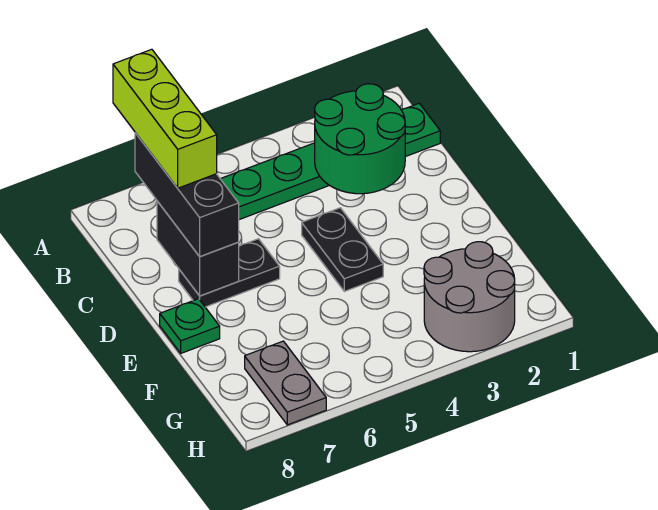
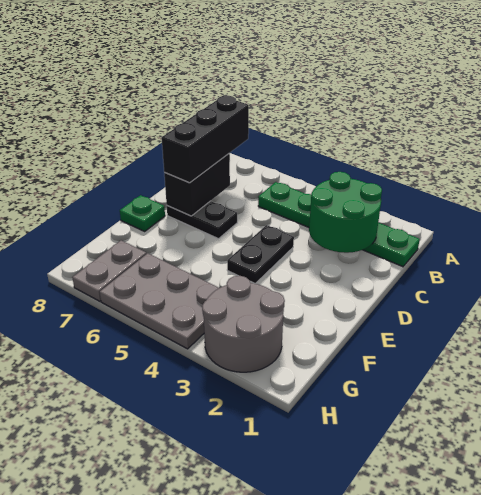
lime 1x3 brick [113,49,217,188] -> none
none -> grey 2x3 plate [100,253,219,349]

